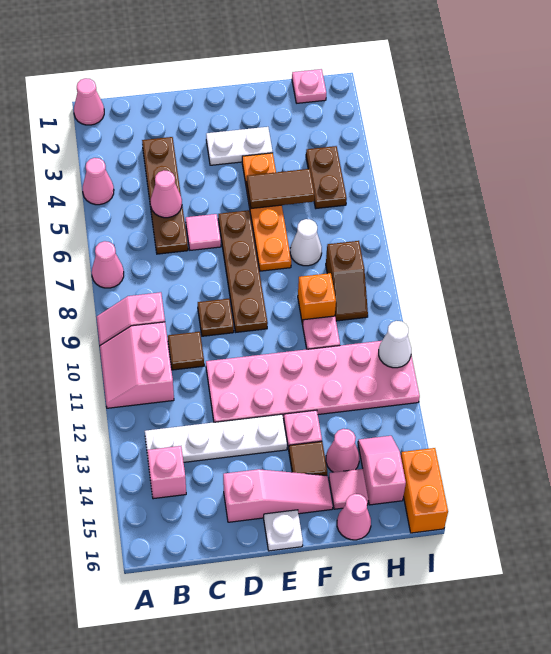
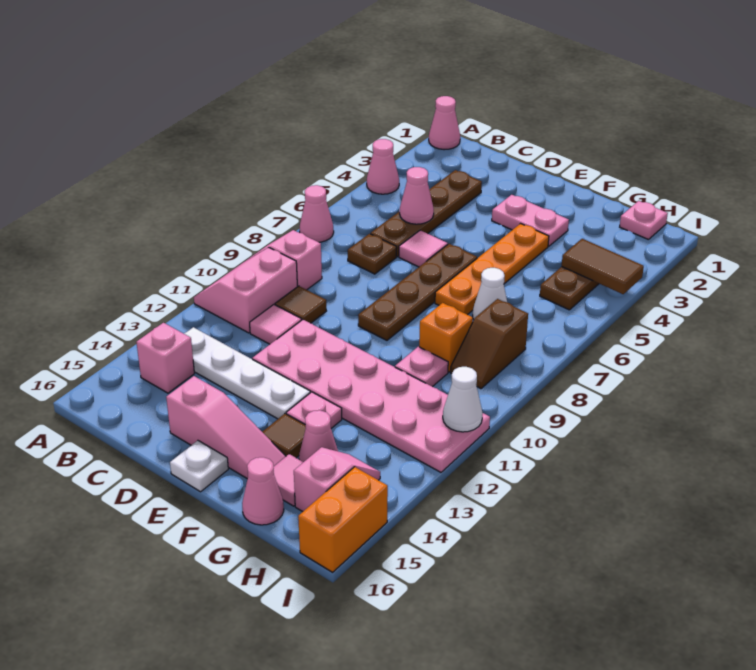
none -> pink 1x1 tile [250,305,301,344]
brown 1x1 plate [198,299,234,336] -> brown 1x1 plate moved to [348,234,397,274]
white 1x2 plate [206,127,273,165] -> pink 1x2 plate [492,195,569,246]
brown 1x2 tile [247,169,315,208] -> brown 1x2 tile moved to [562,239,644,294]

